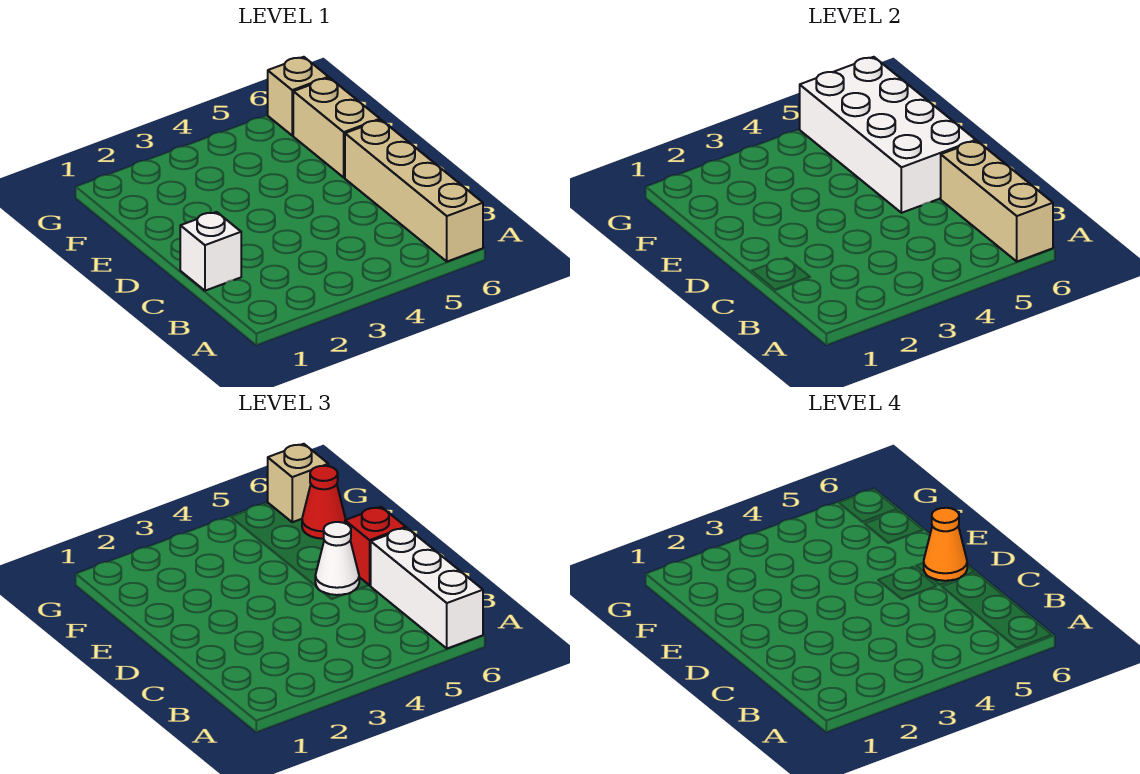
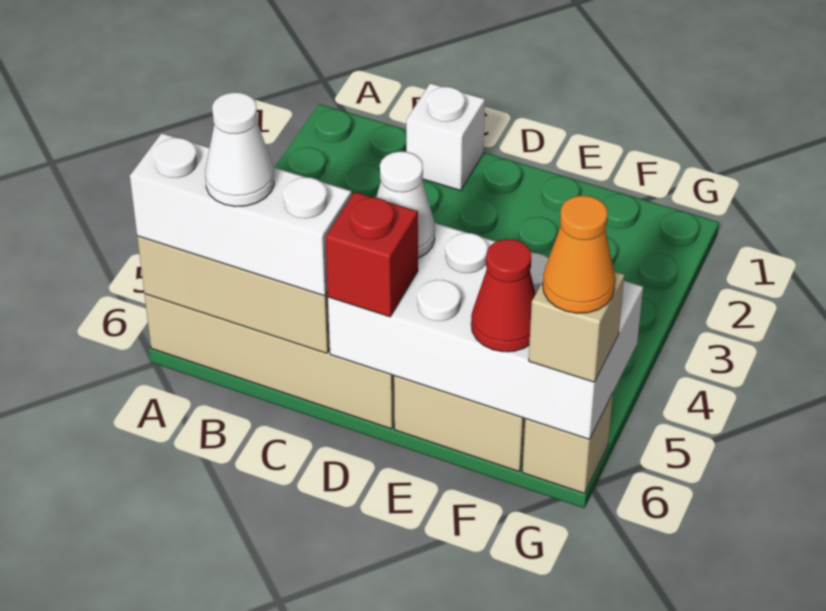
none -> white 1x1 cone [205,92,274,207]
orange 1x1 cone [924,508,967,581] -> orange 1x1 cone moved to [543,196,615,313]

